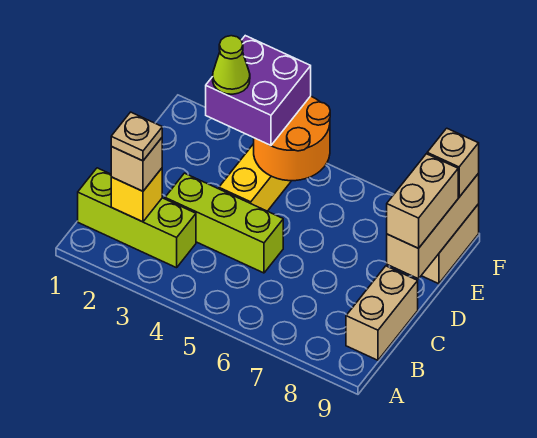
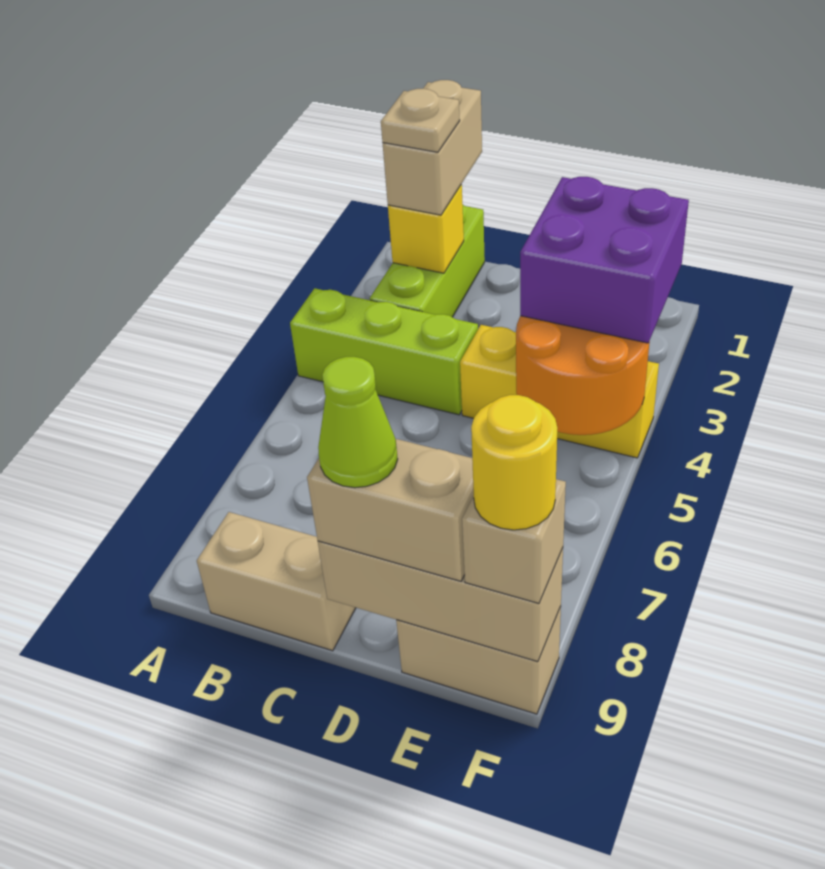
tan 1x1 brick [111,138,162,191] -> tan 1x2 brick [383,80,482,215]
lime 1x3 brick [165,173,283,273] -> lime 1x3 brick turned to [290,288,478,415]
lime 1x1 cone [213,36,250,94] -> lime 1x1 cone moved to [318,357,398,488]
none -> yellow 1x1 round brick [471,395,557,530]

